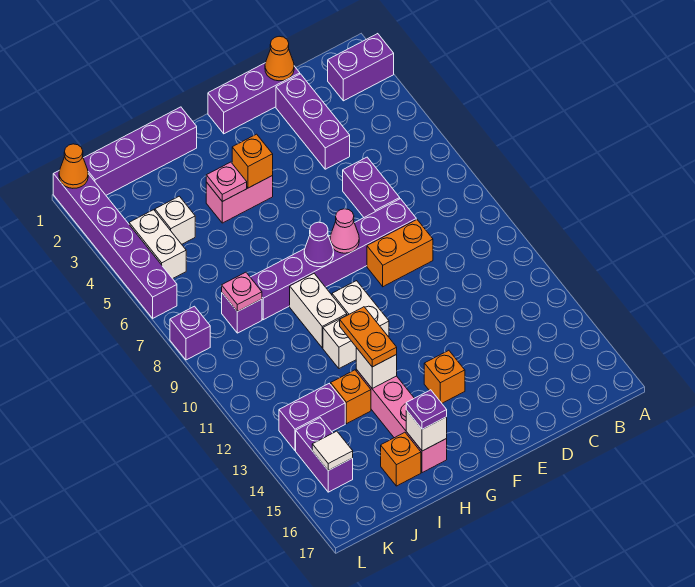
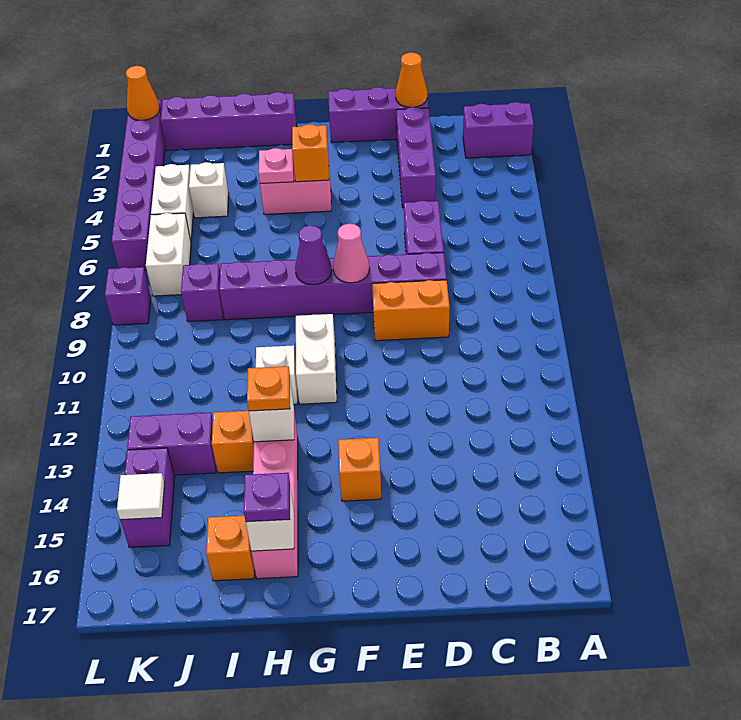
white 1x2 brick [290,274,347,348] -> white 1x2 brick moved to [146,213,191,296]
orange 1x2 plate [340,307,397,367] -> orange 1x1 plate [247,366,290,411]
pink 1x1 plate [222,272,262,312] -> none

